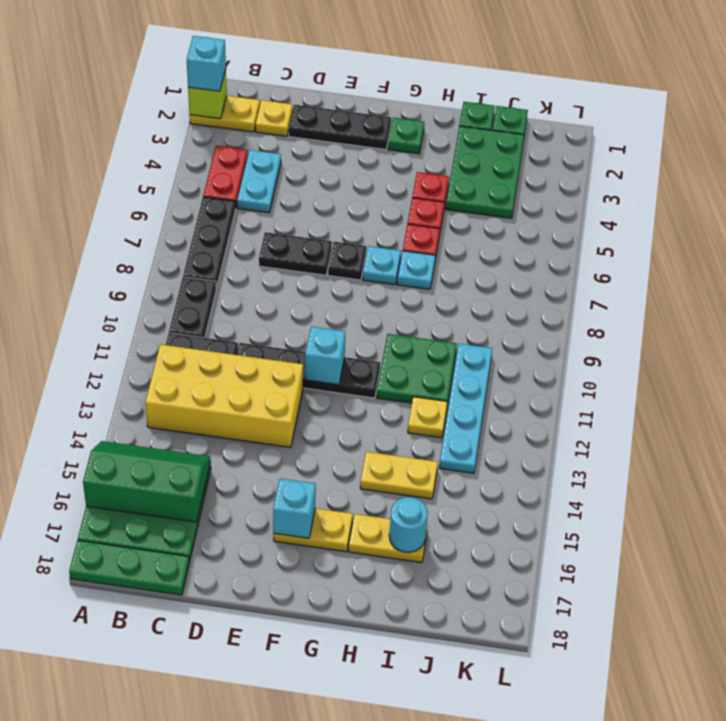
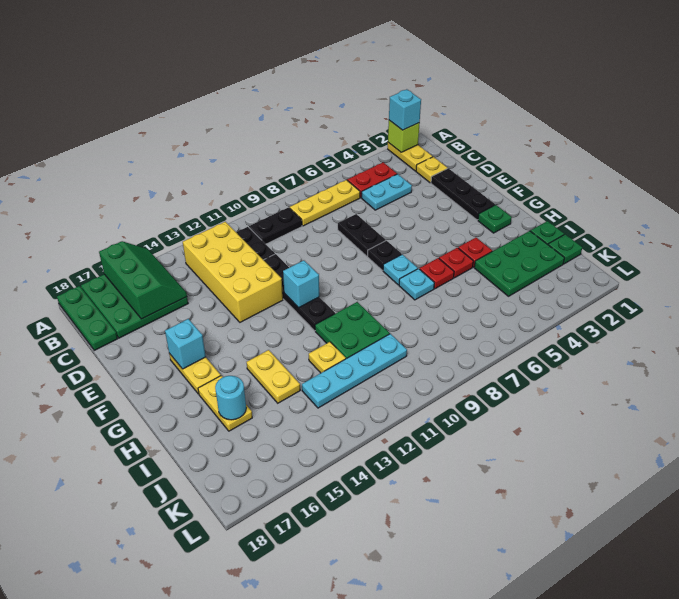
black 1x3 plate [183,197,235,288] -> yellow 1x3 plate [290,180,360,226]

